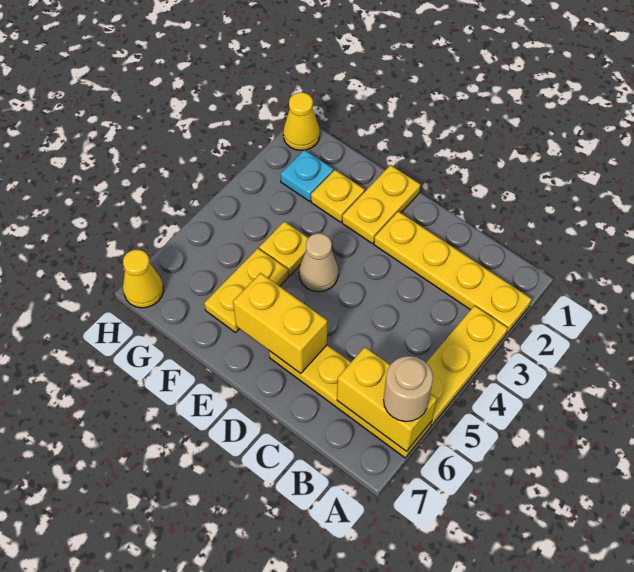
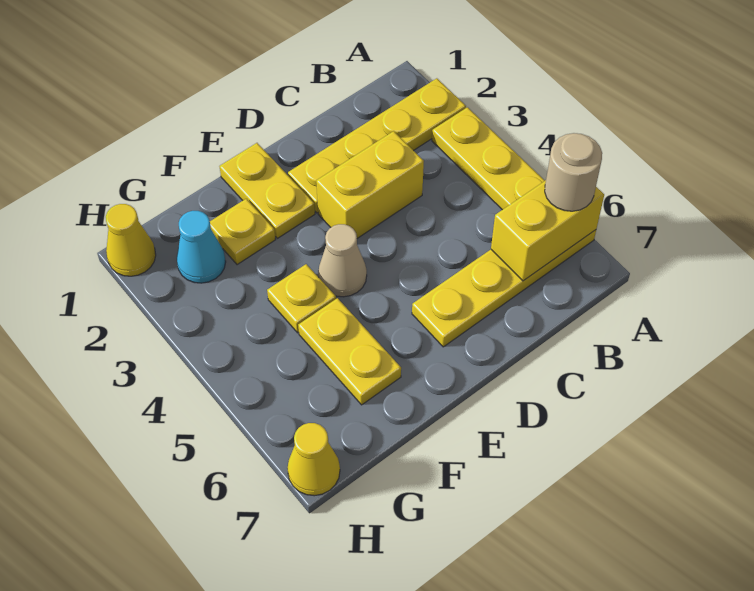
yellow 1x2 brick [233,273,327,374] -> yellow 1x2 brick moved to [316,131,424,238]
cyan 1x1 plate [280,150,333,201] -> cyan 1x1 cone [177,211,226,283]

